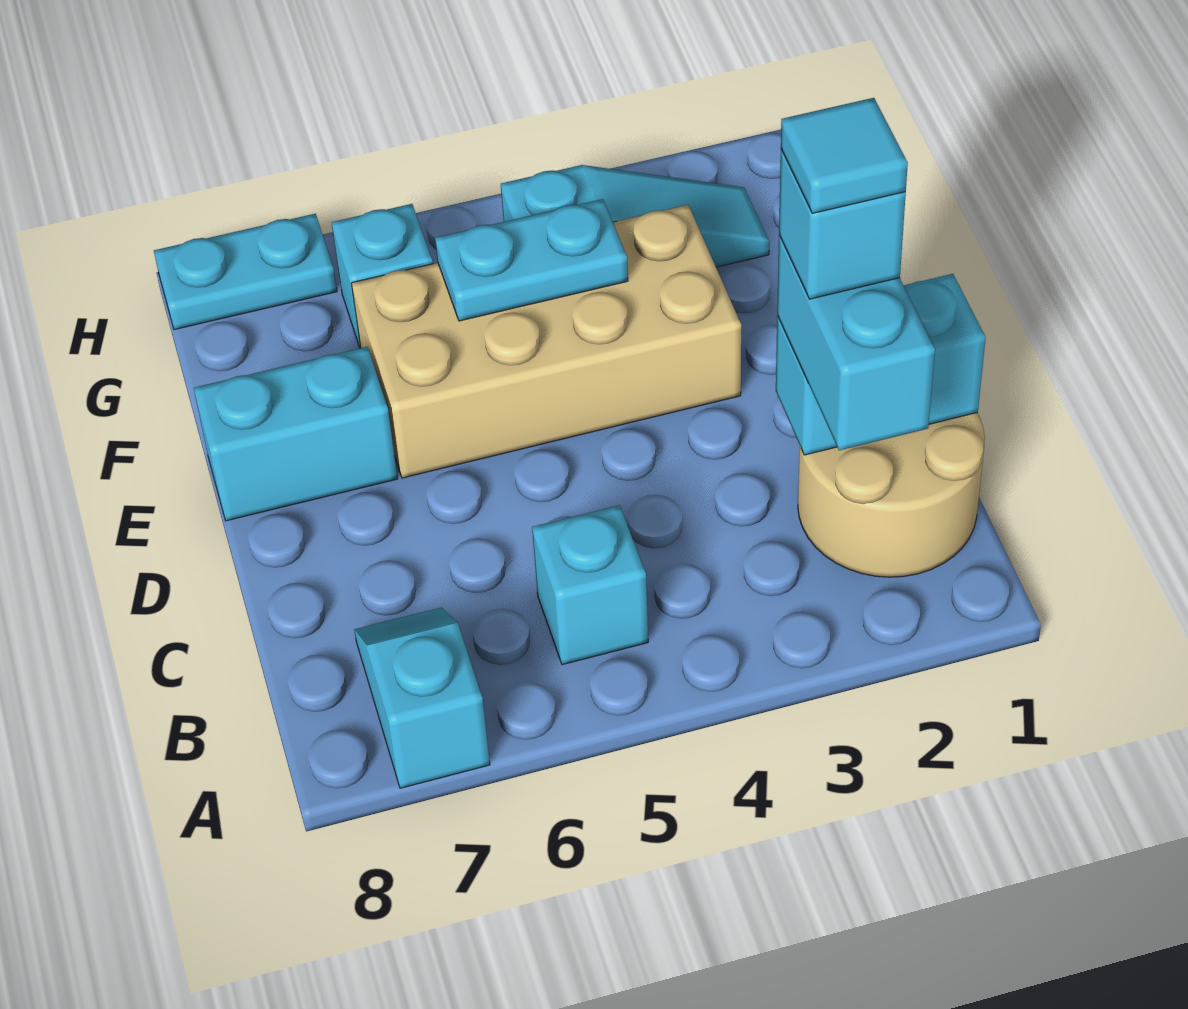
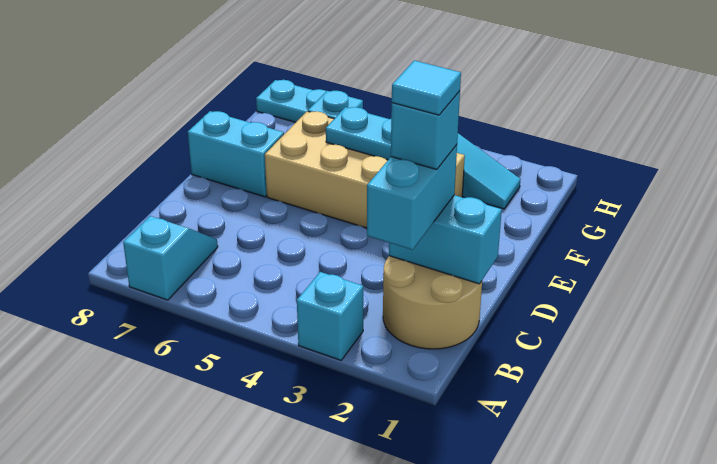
cyan 1x1 brick [532,505,648,665] -> cyan 1x1 brick moved to [297,272,363,360]

